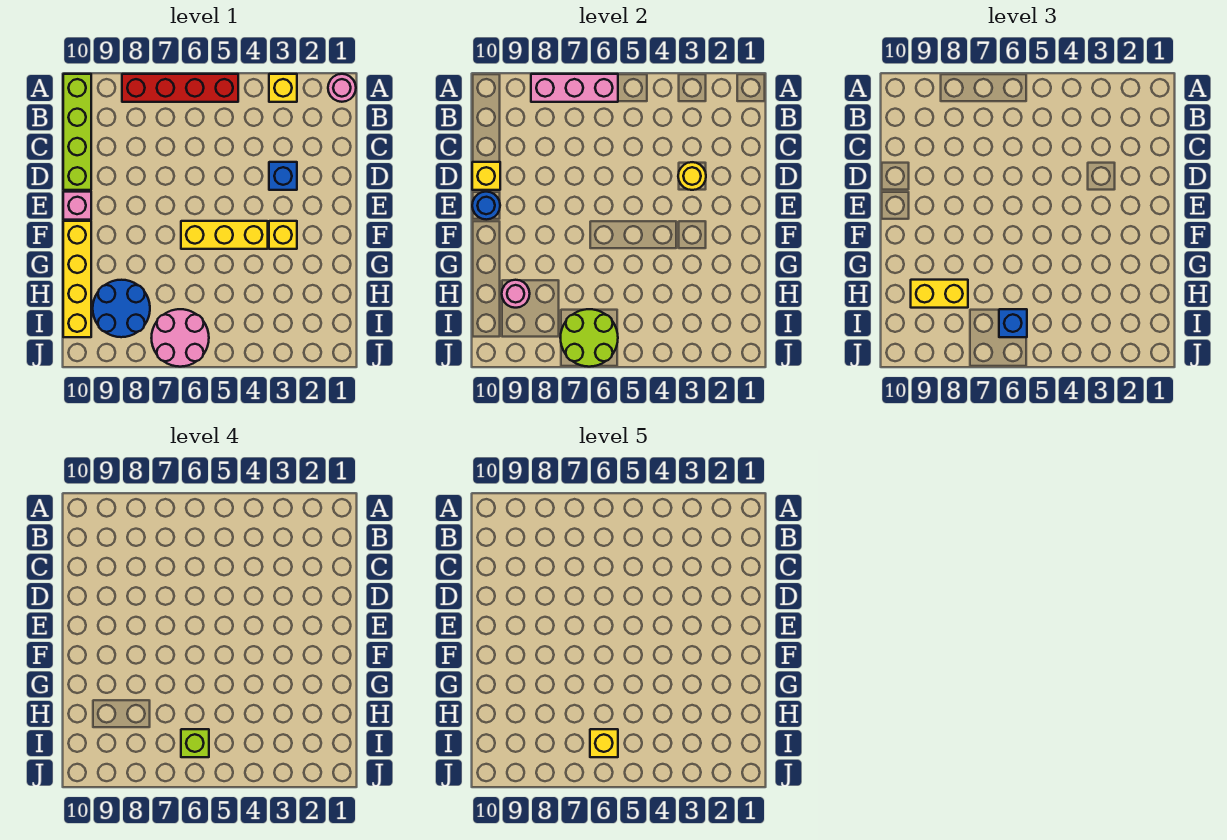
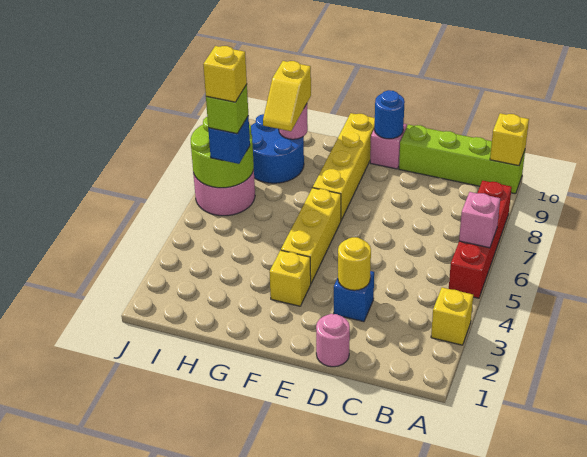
pink 1x1 round brick [328,74,356,102] -> pink 1x1 round brick moved to [316,314,350,367]
pink 1x3 brick [531,74,618,102] -> pink 1x1 brick [459,192,500,248]
yellow 1x1 brick [472,162,500,190] -> yellow 1x1 brick moved to [490,113,529,166]
yellow 1x4 brick [63,221,91,337] -> yellow 1x4 brick turned to [313,113,375,220]
yellow 1x2 brick [911,280,968,308] -> yellow 1x2 slope [263,61,311,131]

